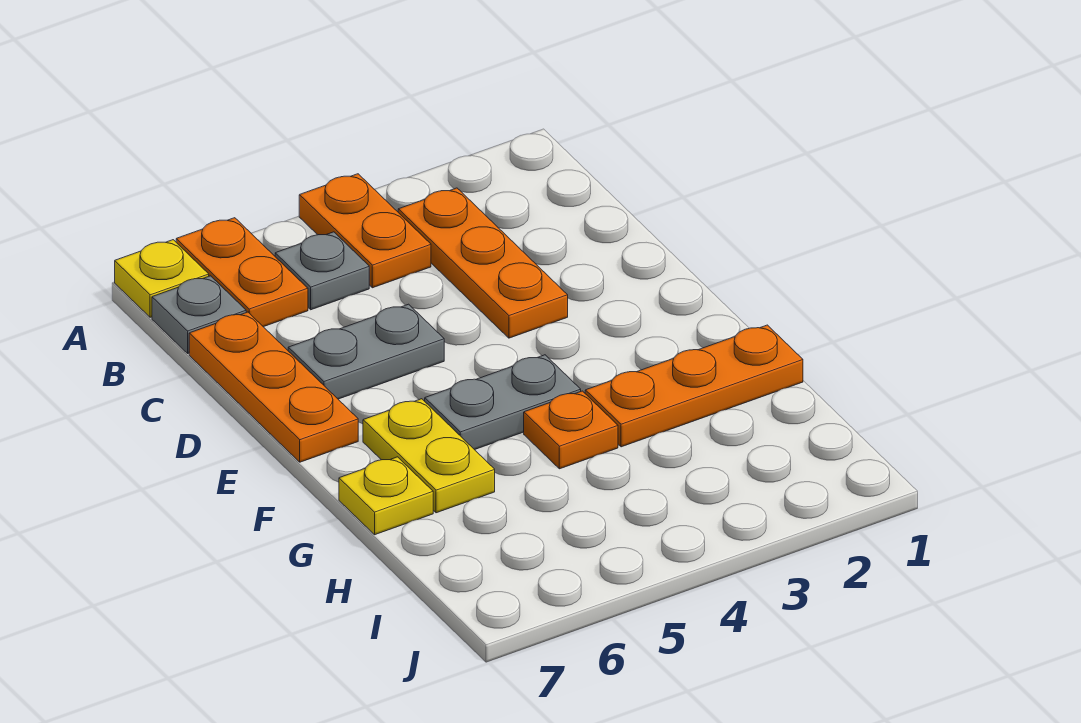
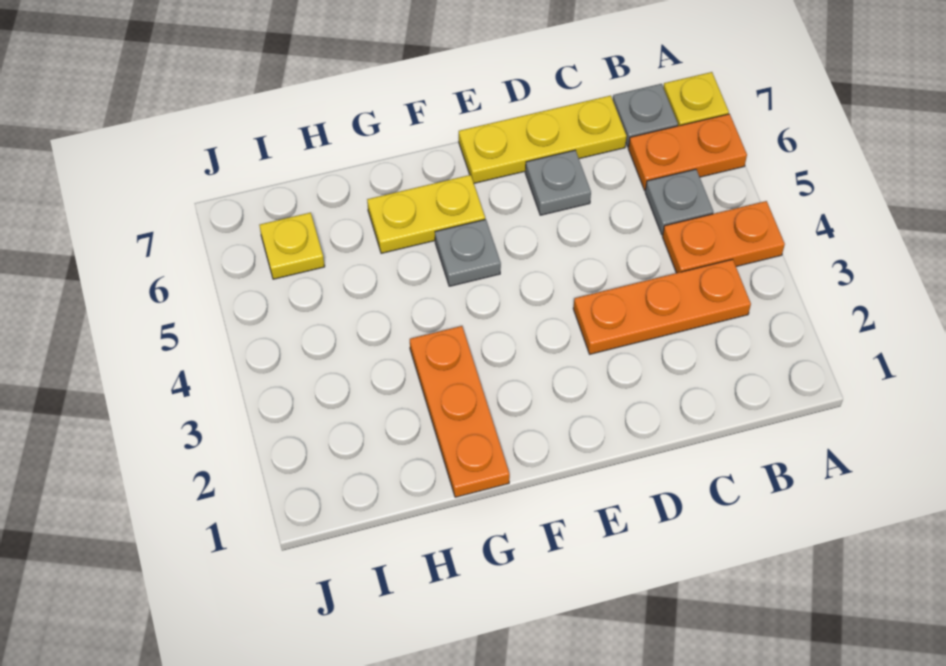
orange 1x3 plate [189,312,358,462] -> yellow 1x3 plate [459,96,627,183]
grey 1x2 plate [288,304,444,399] -> grey 1x1 plate [525,150,591,215]
grey 1x2 plate [425,355,581,450] -> grey 1x1 plate [435,219,501,286]
orange 1x1 plate [524,391,618,469] -> none
yellow 1x1 plate [339,457,433,535] -> yellow 1x1 plate moved to [259,213,325,279]

